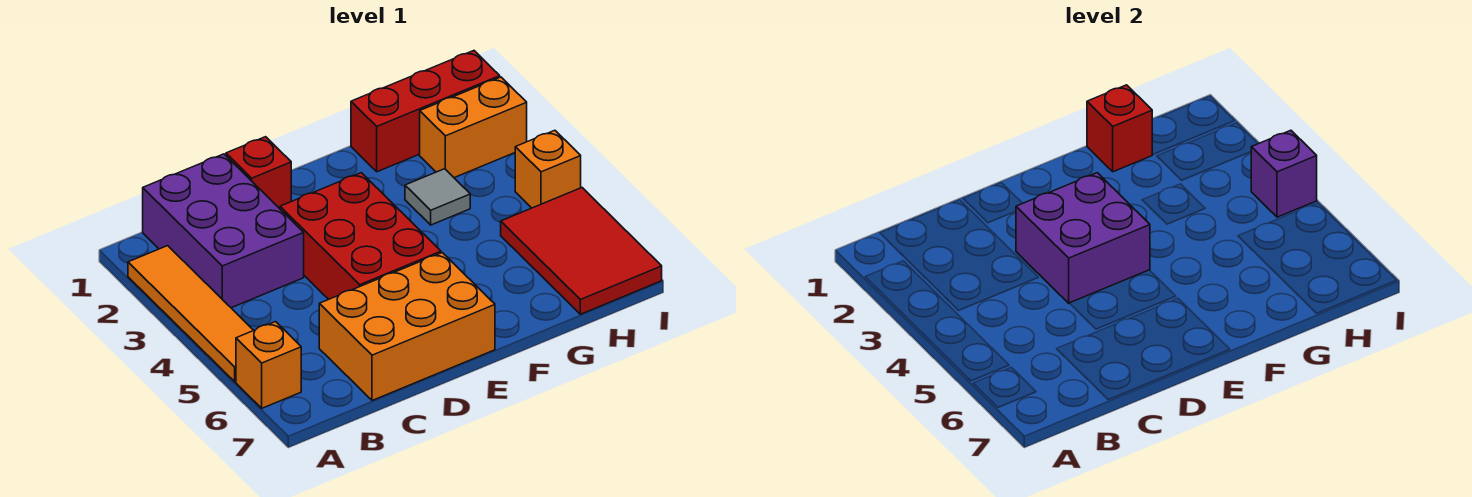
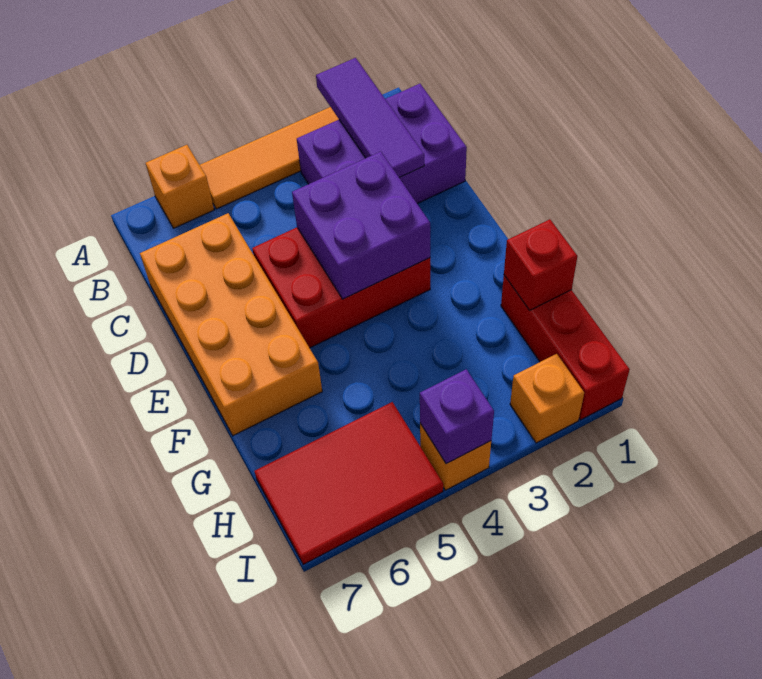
none -> purple 1x3 tile [316,58,424,178]
orange 2x3 brick [319,253,495,401] -> orange 2x4 brick [140,213,322,436]
red 1x1 brick [226,137,291,209] -> none
grey 1x1 tile [405,169,470,225] -> none
orange 1x2 brick [420,77,527,178] -> orange 1x1 brick [510,354,584,443]

